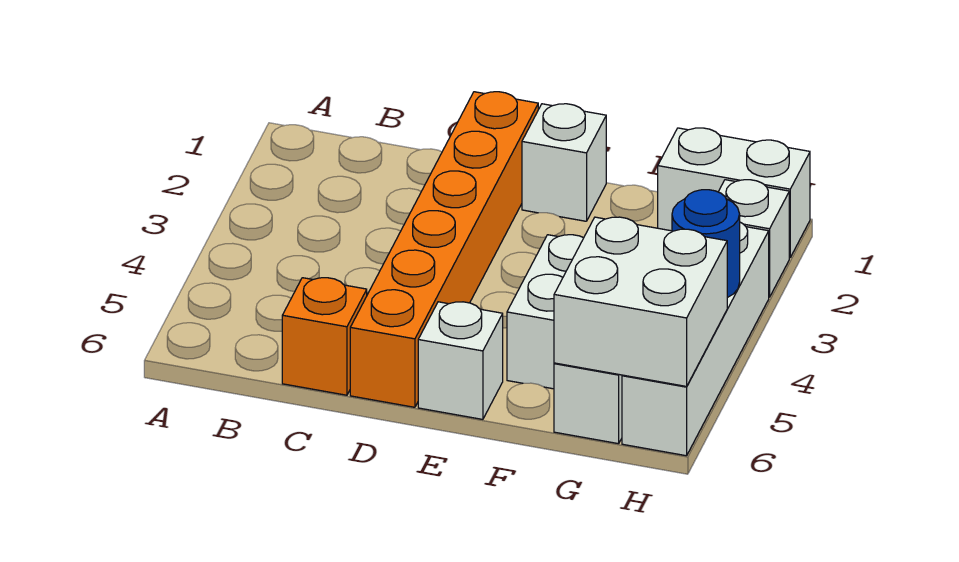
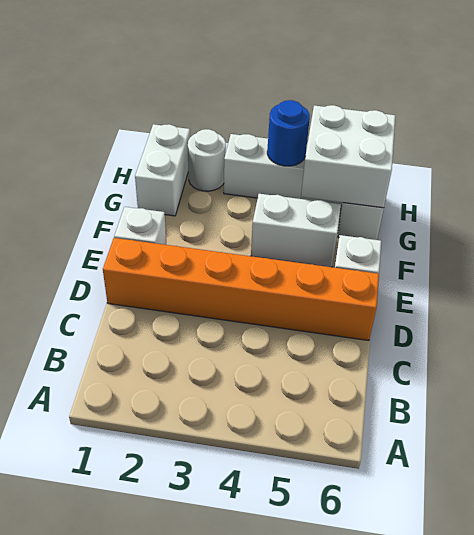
orange 1x1 brick [282,278,367,395] -> none
white 1x1 brick [719,180,789,297] -> white 1x1 round brick [188,129,226,191]

